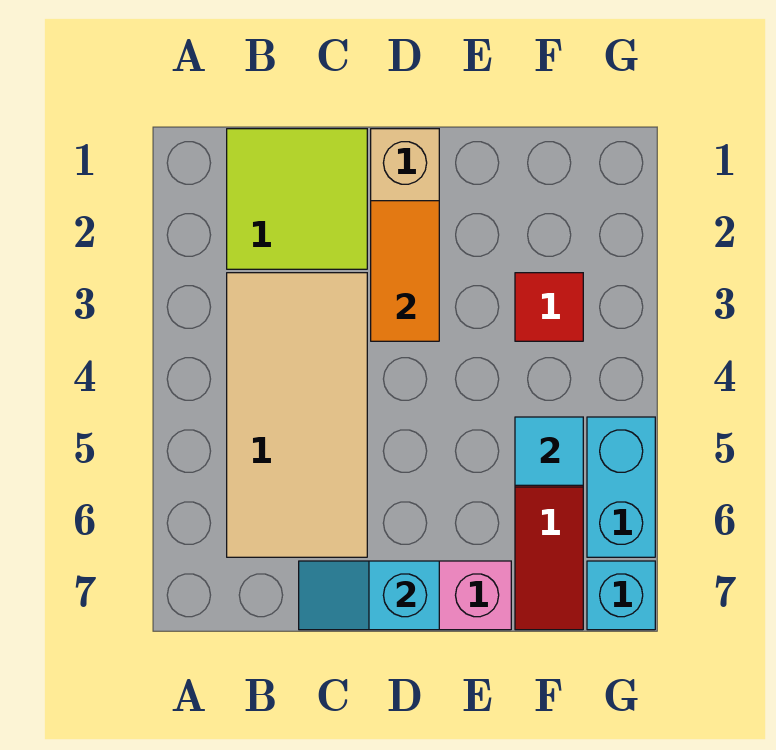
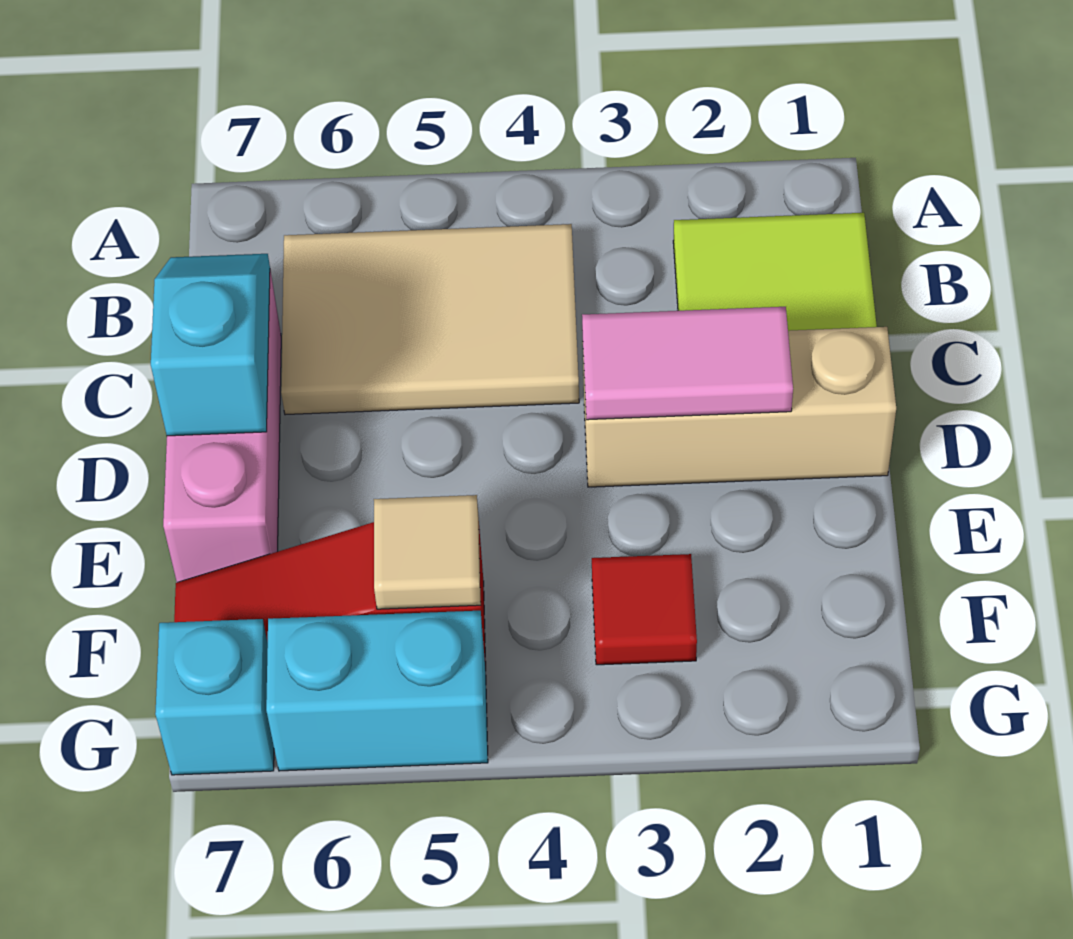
tan 2x4 tile [227,273,367,557] -> tan 2x3 tile [281,224,579,415]
orange 1x2 tile [371,201,439,341] -> pink 1x2 tile [582,307,793,420]
cyan 1x1 tile [515,417,583,485] -> tan 1x1 tile [374,495,481,609]

